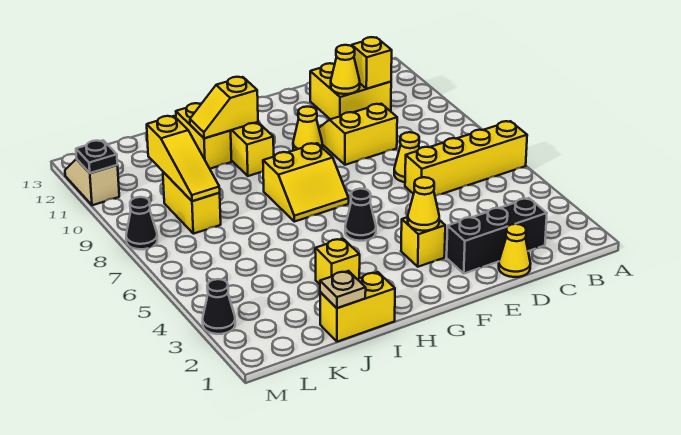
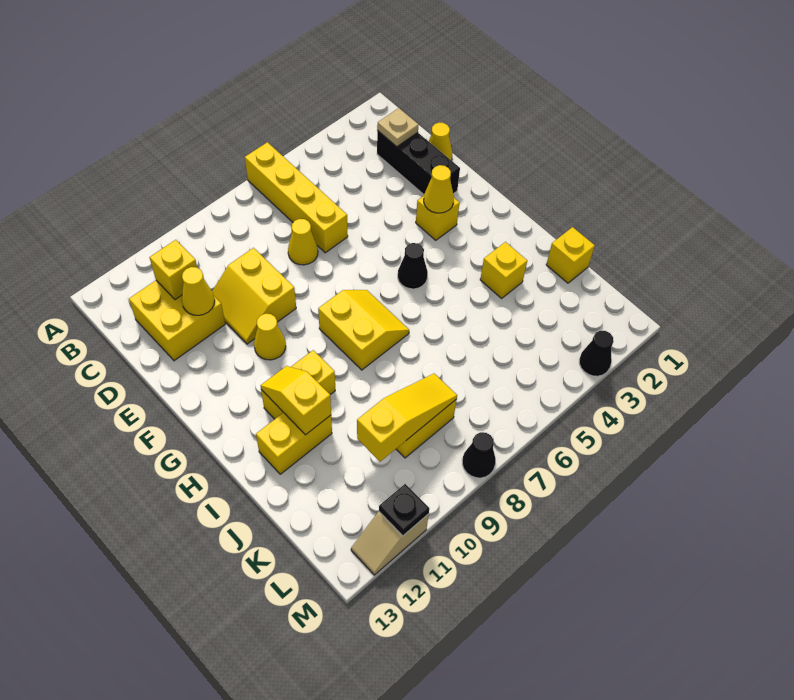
yellow 1x2 slope [190,77,258,138] -> yellow 1x2 slope turned to [261,366,331,435]
yellow 1x2 brick [320,272,395,342] -> yellow 1x1 brick [546,227,595,283]
tan 1x1 plate [320,271,366,308] -> tan 1x1 plate moved to [377,108,418,147]

